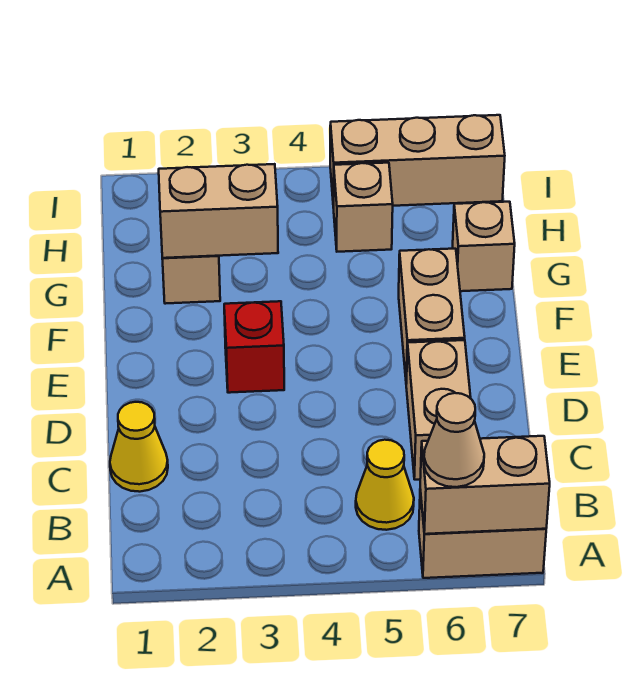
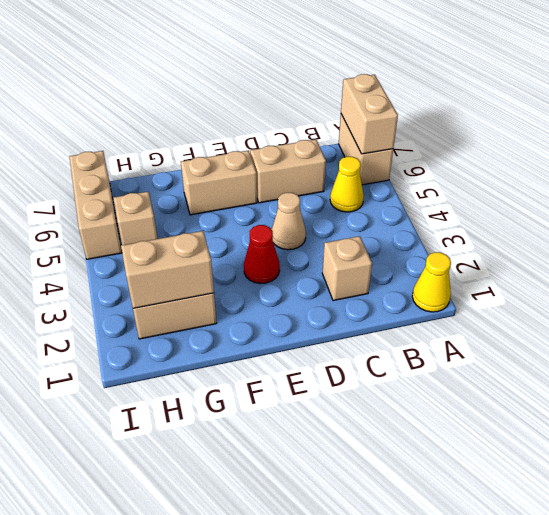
tan 1x1 cone [424,393,484,487] -> tan 1x1 cone moved to [272,193,306,250]
yellow 1x1 cone [110,402,168,492] -> yellow 1x1 cone moved to [412,252,451,312]
red 1x1 brick [224,301,284,393] -> red 1x1 cone [244,225,280,284]
tan 1x2 brick [159,164,278,258] -> tan 1x2 brick turned to [121,231,214,308]
tan 1x1 brick [452,202,515,291] -> tan 1x1 brick moved to [322,236,372,301]

